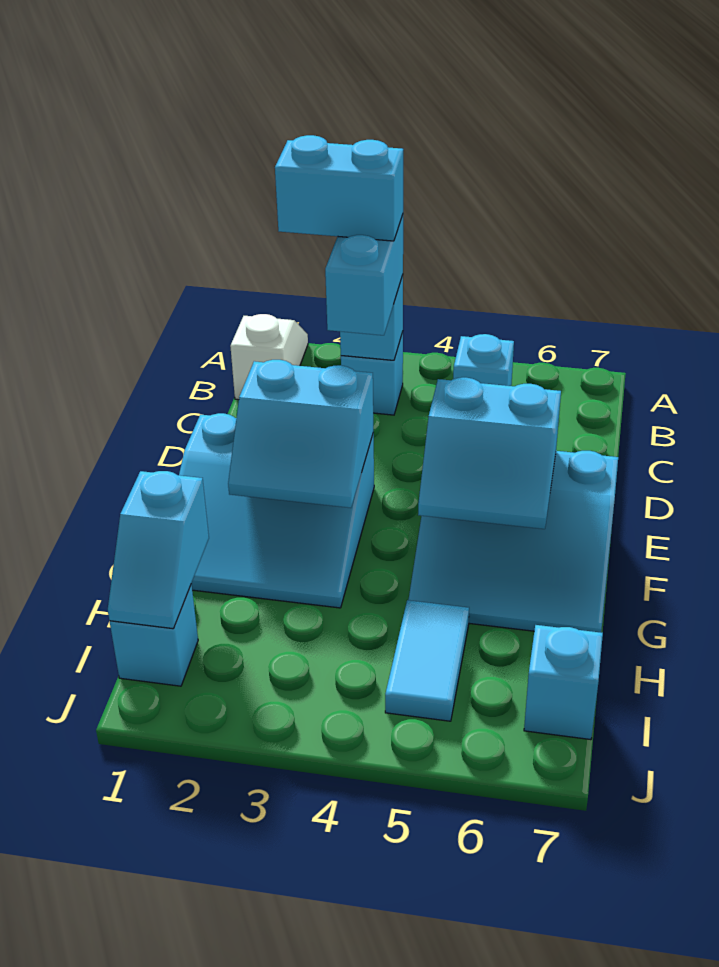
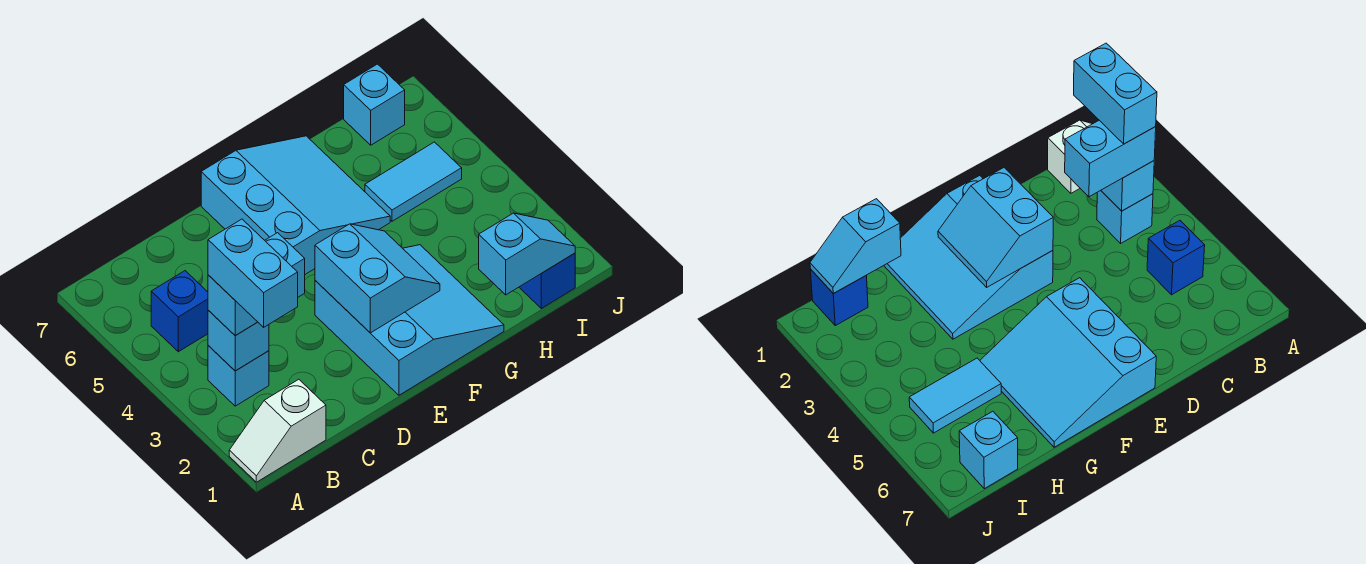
cyan 1x1 brick [453,334,514,386] -> blue 1x1 brick [151,271,208,352]
cyan 2x2 slope [418,377,561,529] -> none
cyan 1x1 brick [110,584,198,686] -> blue 1x1 brick [519,253,575,308]

